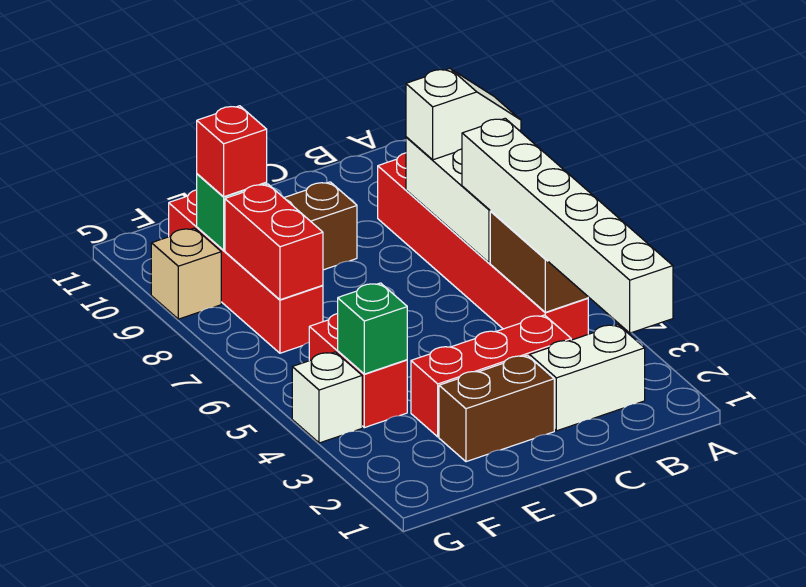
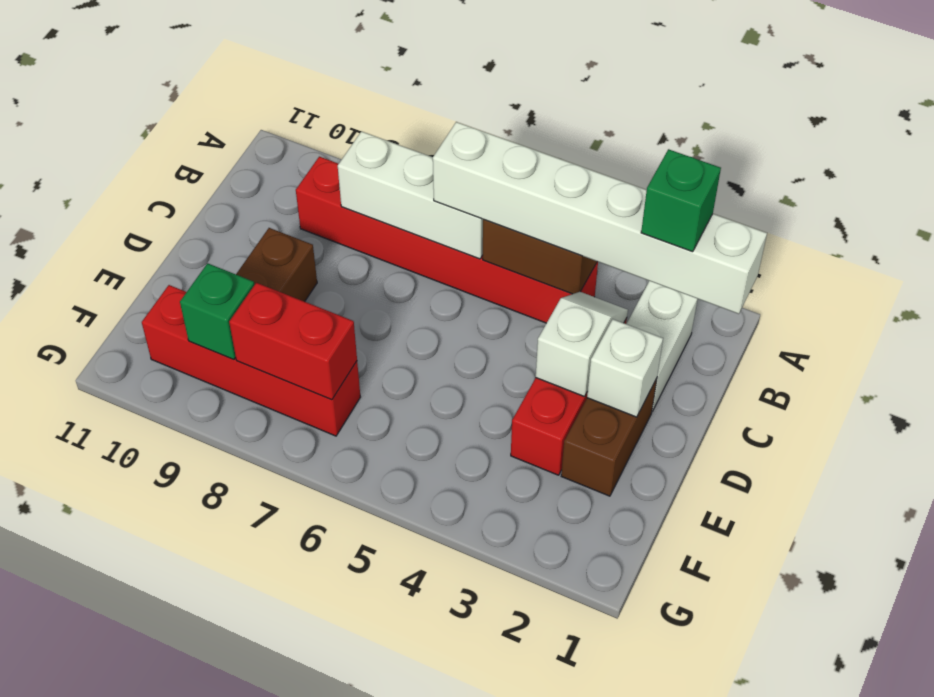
white 1x2 slope [406,69,521,160] -> white 1x2 slope moved to [536,292,628,397]
red 1x2 brick [309,314,407,428] -> none
green 1x1 brick [338,283,407,374] -> green 1x1 brick moved to [641,149,721,252]
red 1x1 brick [197,106,267,197] -> none
white 1x1 brick [292,352,362,443] -> white 1x1 brick moved to [587,319,663,417]
tan 1x1 brick [151,228,221,319] -> none

